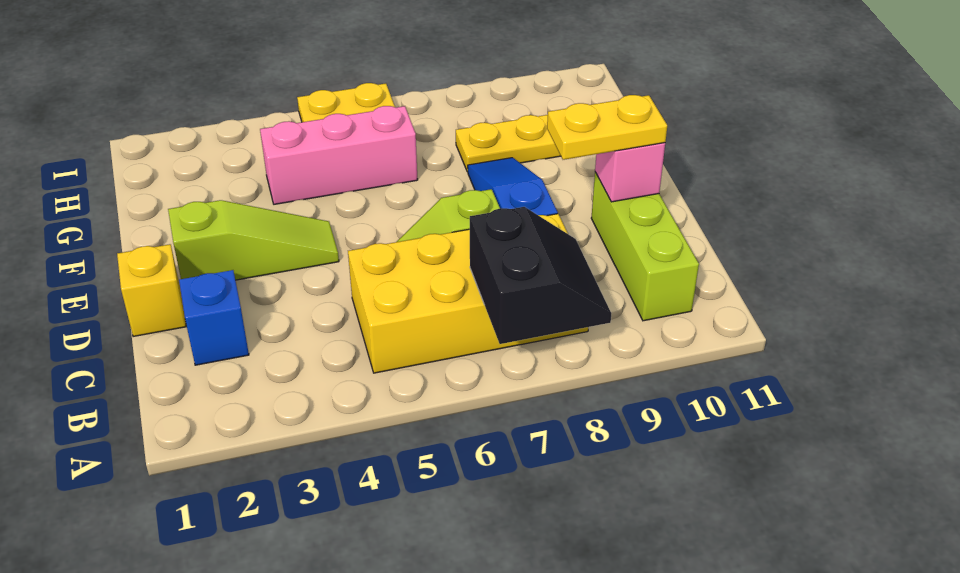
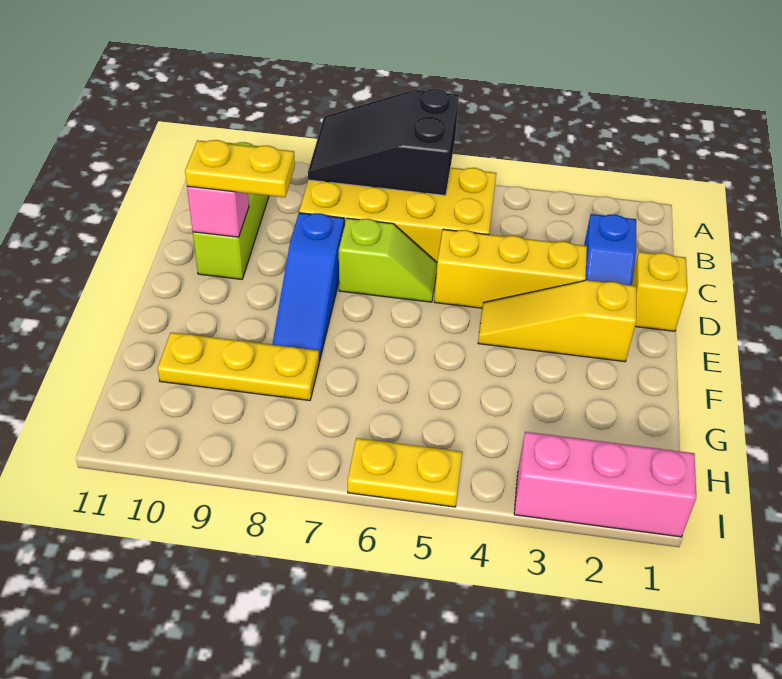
black 2x2 slope [470,207,611,344] -> black 2x3 slope [308,89,459,196]
none -> yellow 1x3 brick [434,229,587,308]
lime 1x3 slope [168,200,339,280] -> yellow 1x3 slope [478,280,636,362]
pink 1x3 brick [260,106,418,204] -> pink 1x3 brick moved to [514,432,696,537]

